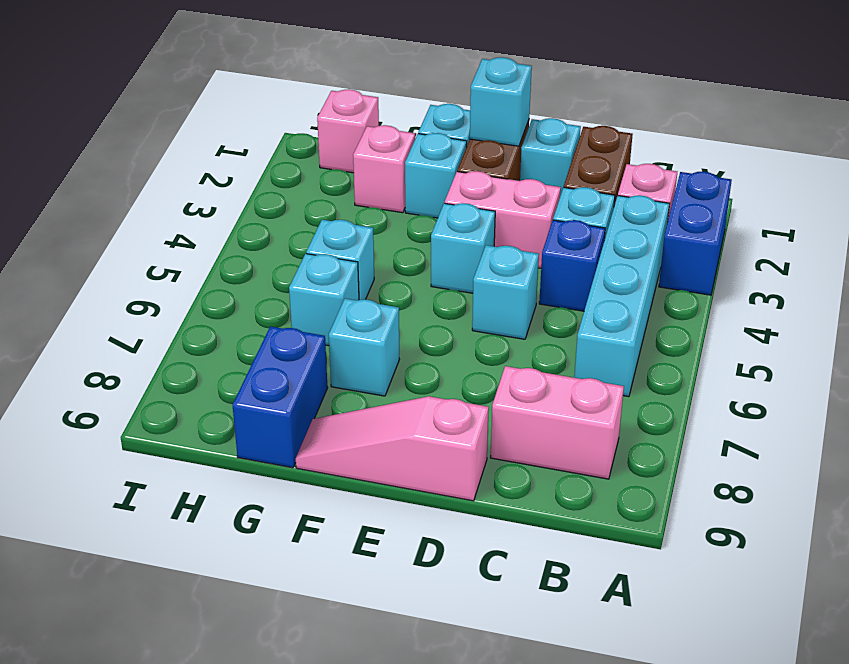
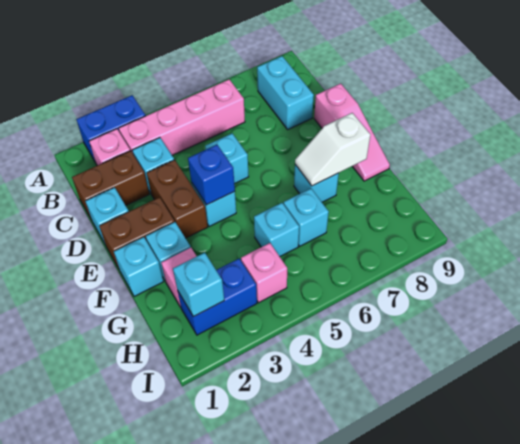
cyan 1x4 brick [574,195,670,397] -> pink 1x4 brick [119,79,245,155]
pink 1x2 brick [490,366,624,479] -> cyan 1x2 brick [257,56,314,129]
blue 1x1 brick [539,220,605,311] -> blue 1x1 brick moved to [188,145,235,205]
pink 1x2 brick [444,171,561,268] -> brown 1x2 brick [147,160,208,238]
cyan 1x1 brick [470,57,532,146] -> cyan 1x1 brick moved to [173,253,224,317]
none -> white 1x2 slope [295,113,370,186]
blue 1x2 brick [233,326,328,468] -> blue 1x2 brick moved to [178,259,257,335]
pink 1x1 brick [317,89,379,173] -> pink 1x1 brick moved to [241,243,287,303]

